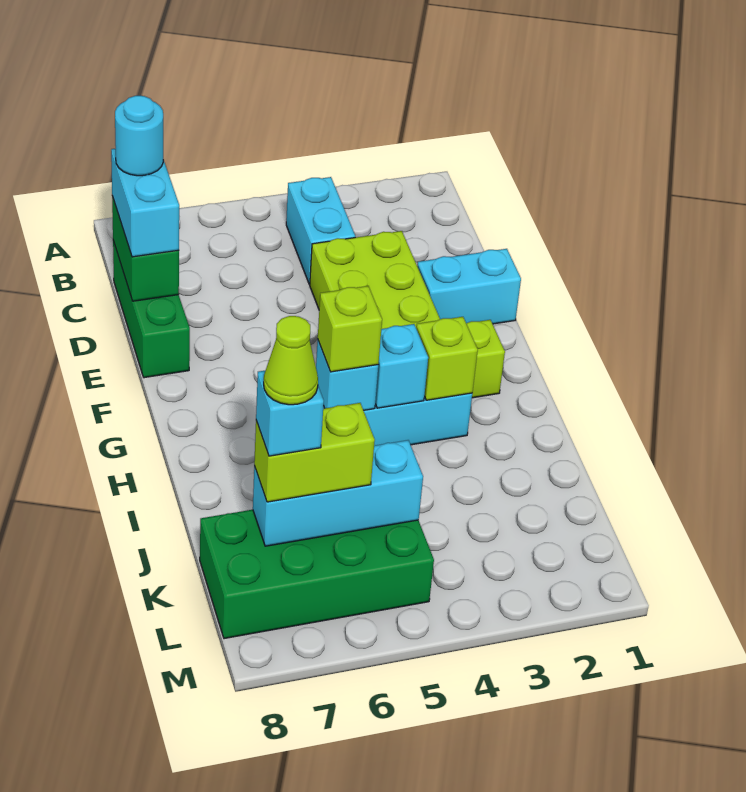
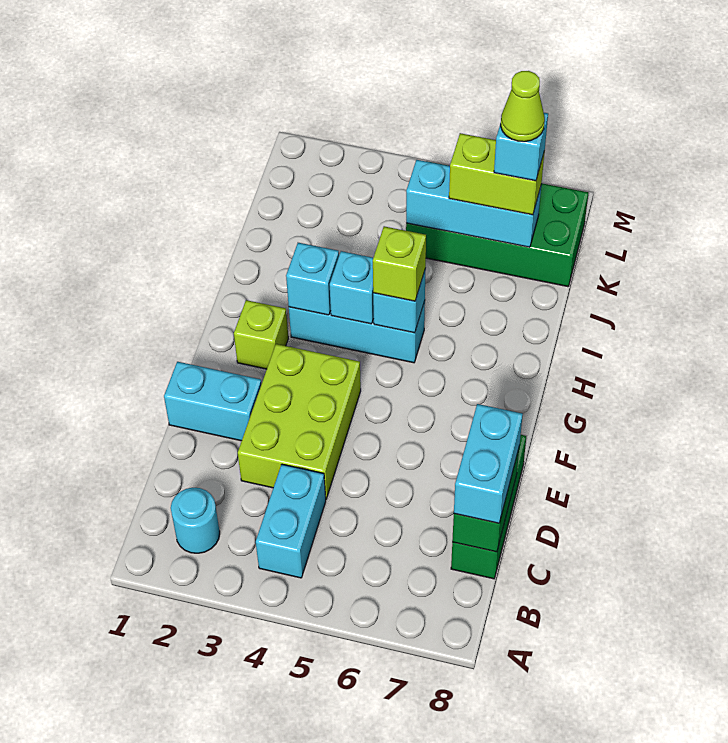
cyan 1x1 round brick [115,96,163,176] -> cyan 1x1 round brick moved to [171,488,220,553]
lime 1x1 brick [416,317,478,400] -> cyan 1x1 brick [286,243,339,315]

